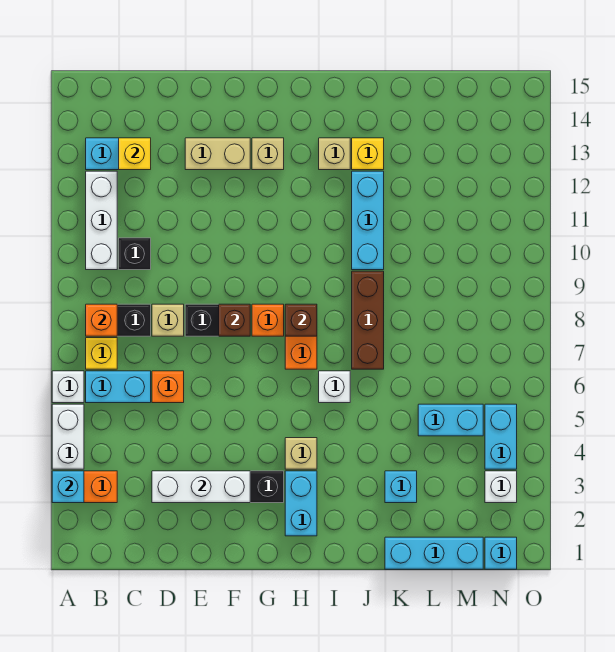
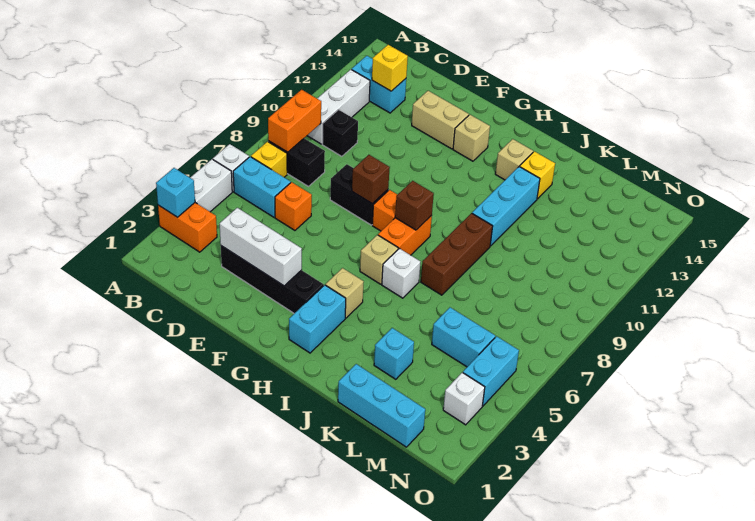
orange 1x1 brick [86,304,117,336] -> orange 1x2 brick [268,90,321,152]
tan 1x1 brick [152,304,184,336] -> tan 1x1 brick moved to [360,235,398,284]
cyan 1x1 brick [485,537,517,569] -> none

